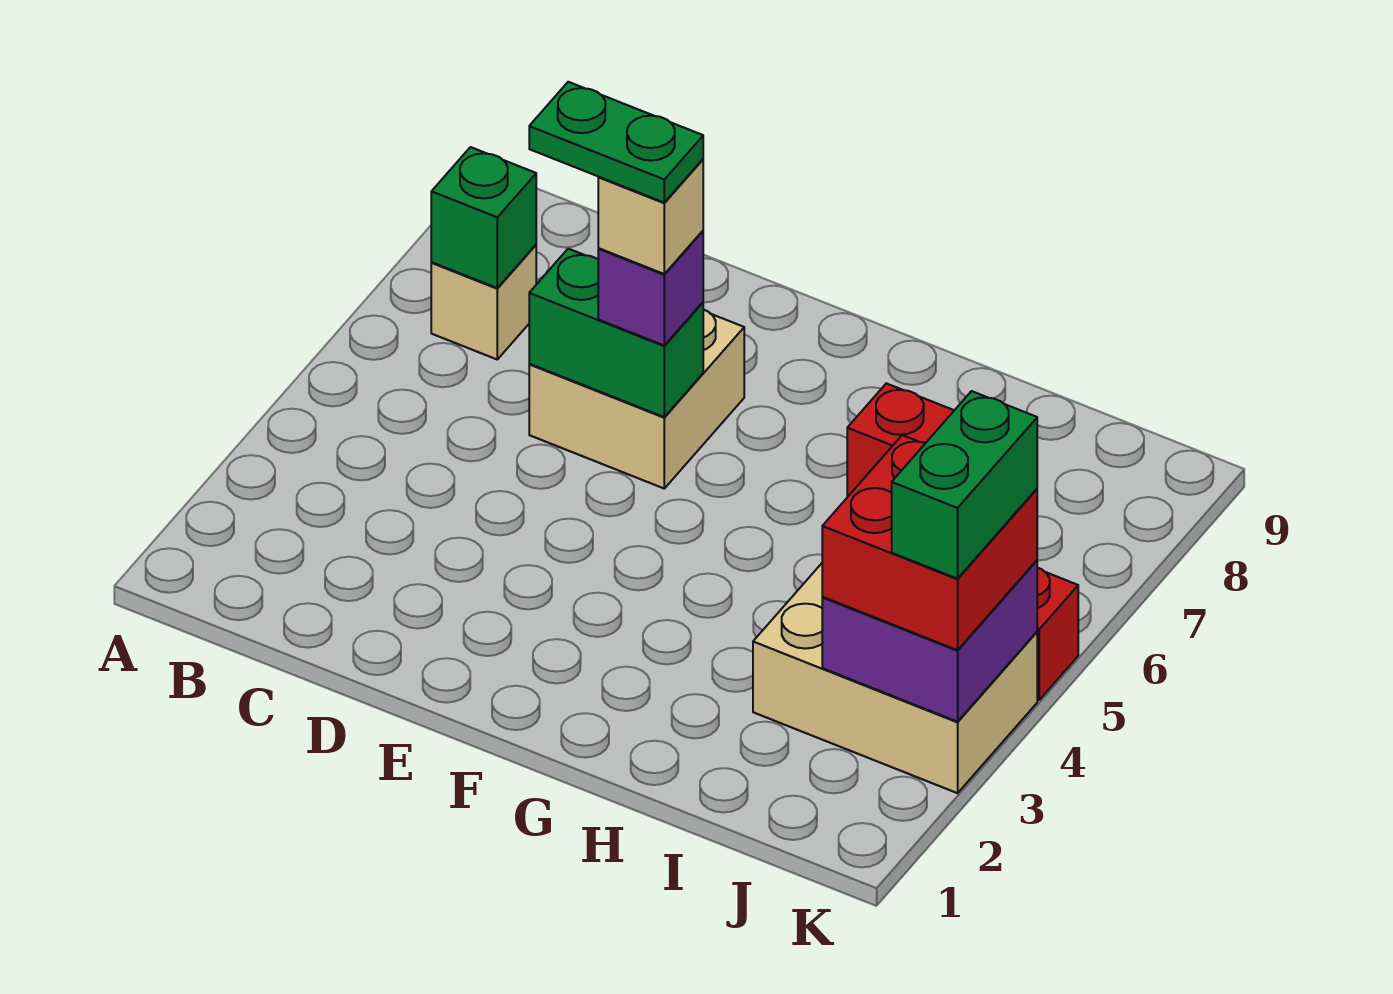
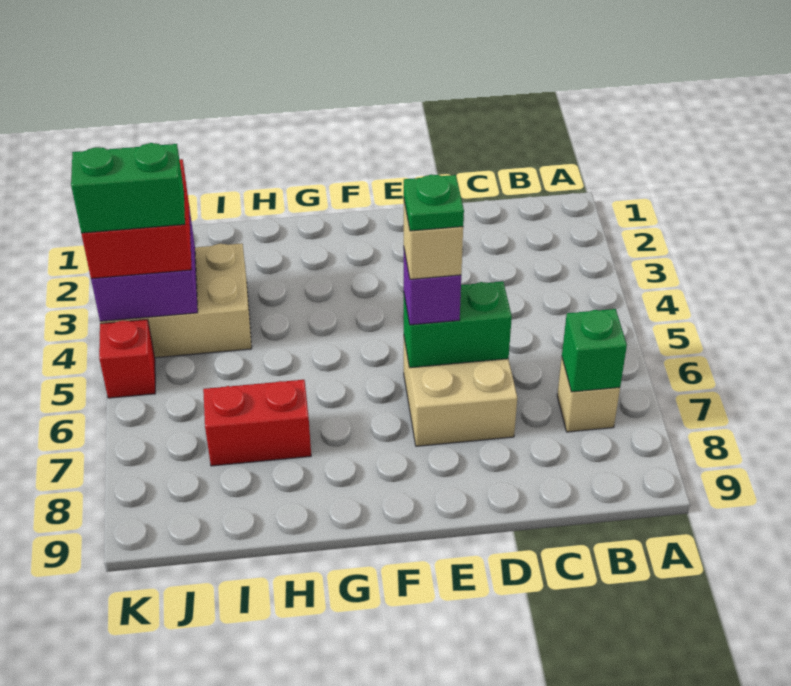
green 1x2 plate [529,82,703,202] -> green 1x1 plate [404,174,464,231]
green 1x2 brick [892,391,1037,579] -> green 1x2 brick turned to [71,143,185,233]

